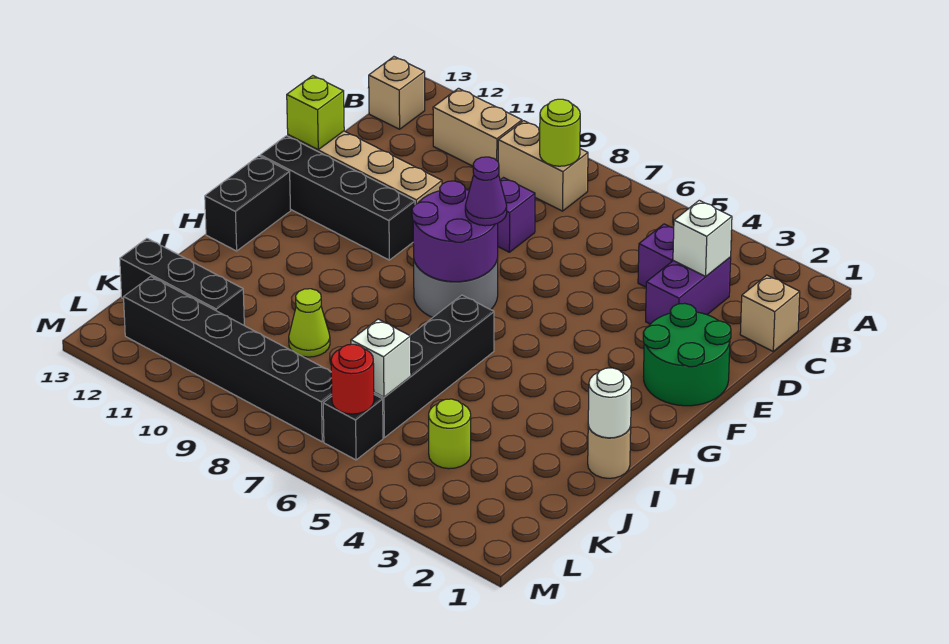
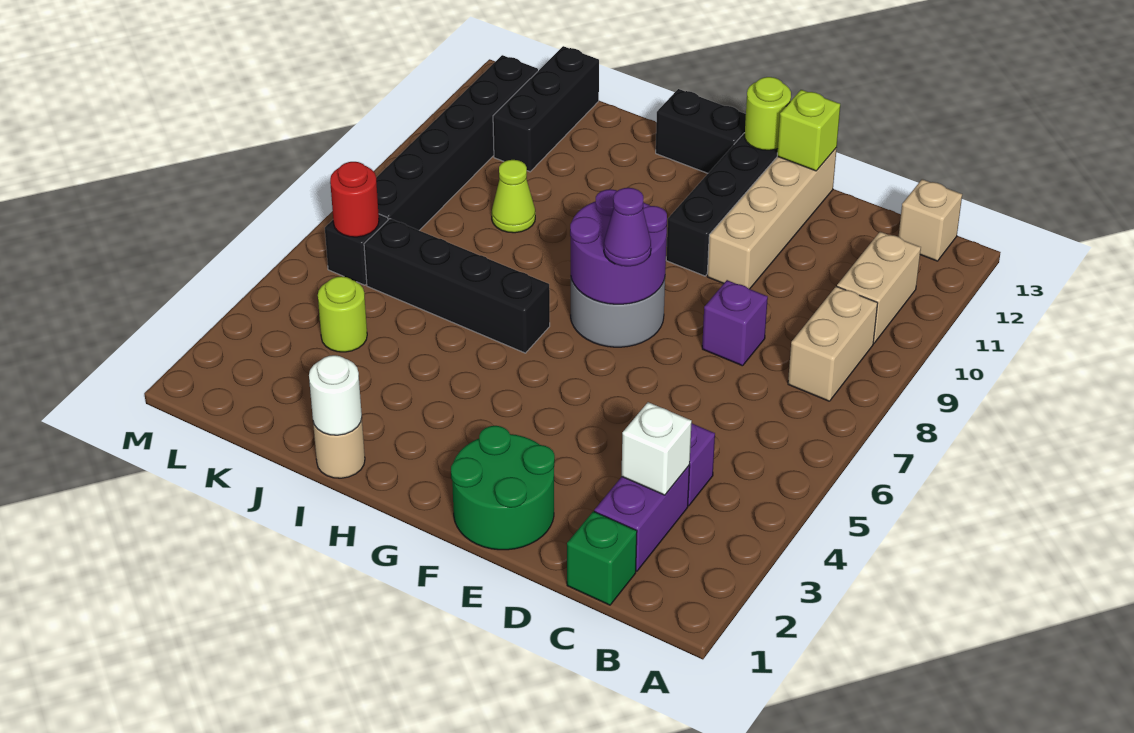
lime 1x1 round brick [540,99,580,166] -> lime 1x1 round brick moved to [745,77,791,150]
tan 1x1 brick [740,275,800,351] -> green 1x1 brick [567,511,637,605]
purple 1x2 brick [646,257,731,324] -> purple 1x2 brick turned to [594,465,690,571]
white 1x1 brick [351,319,411,397] -> none

